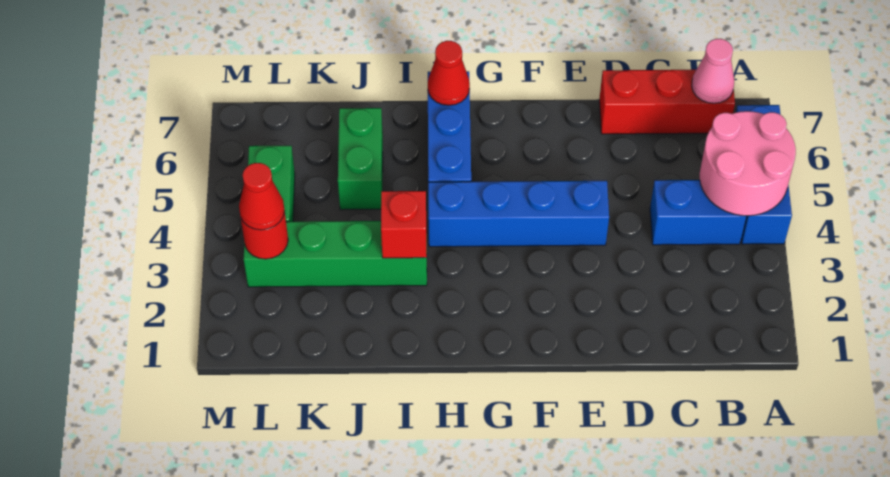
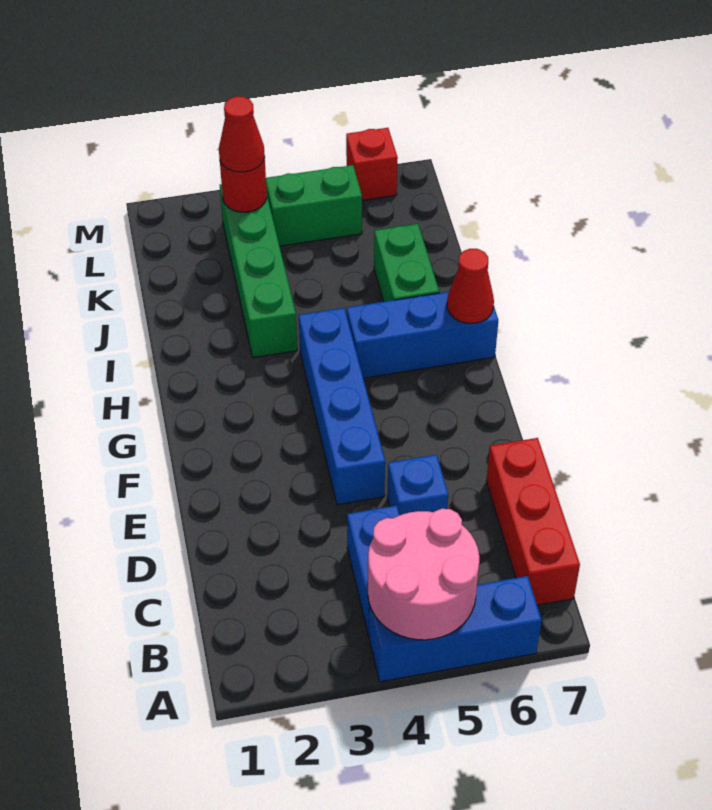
pink 1x1 cone [692,39,734,103] -> none
none -> blue 1x1 brick [387,455,448,515]
red 1x1 brick [381,191,427,258] -> red 1x1 brick moved to [346,128,398,200]
green 1x2 brick [338,108,383,210] -> green 1x2 brick turned to [374,224,439,302]

